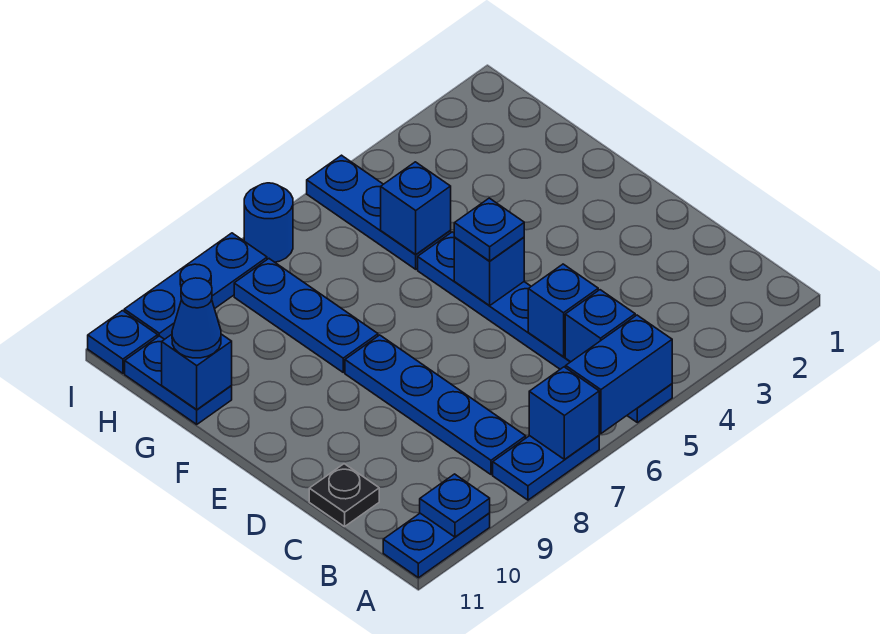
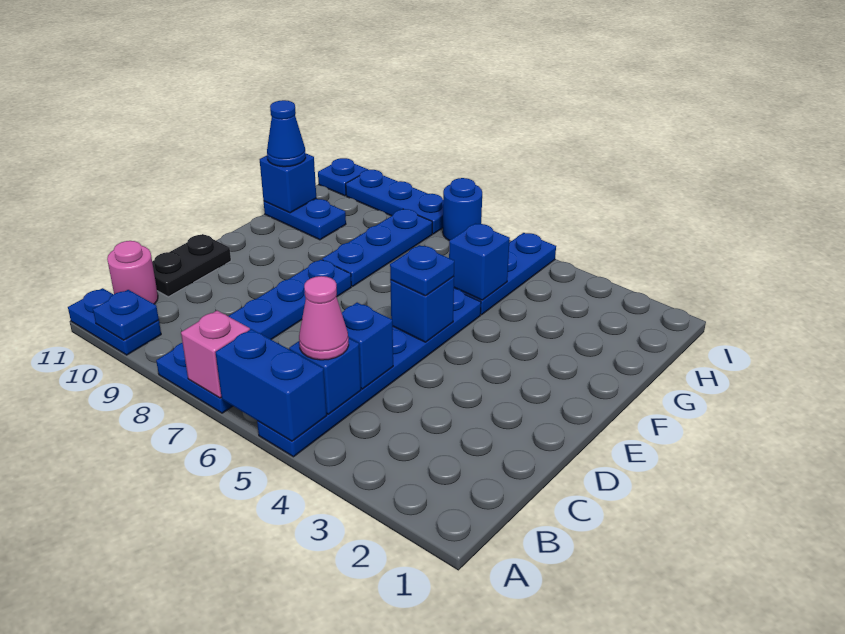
blue 1x1 brick [529,367,599,459] -> pink 1x1 brick [181,310,250,398]
none -> pink 1x1 cone [299,276,349,360]
none -> pink 1x1 round brick [107,241,158,304]
black 1x1 plate [309,464,379,527] -> black 1x2 plate [152,234,231,297]
blue 1x2 plate [125,336,232,424] -> blue 1x2 plate turned to [264,199,346,240]

